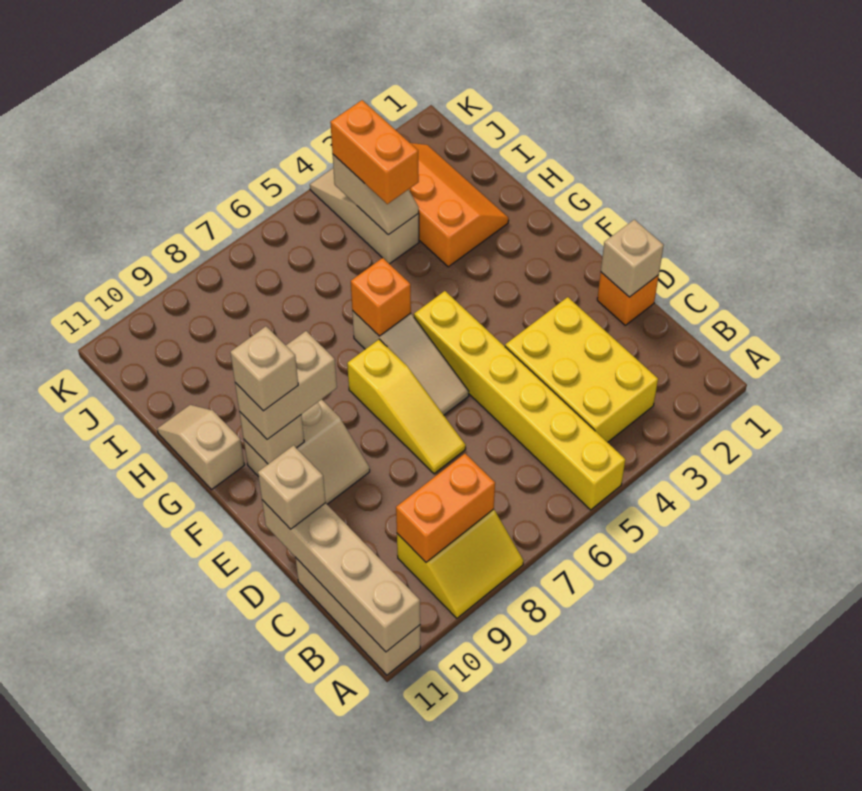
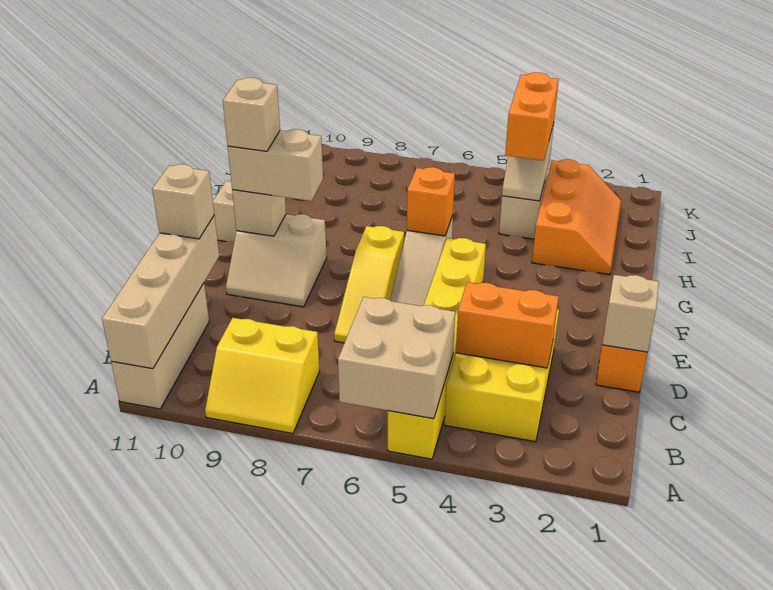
none -> tan 2x2 brick [338,297,455,419]
orange 1x2 brick [396,454,495,562] -> orange 1x2 brick moved to [456,282,559,368]

